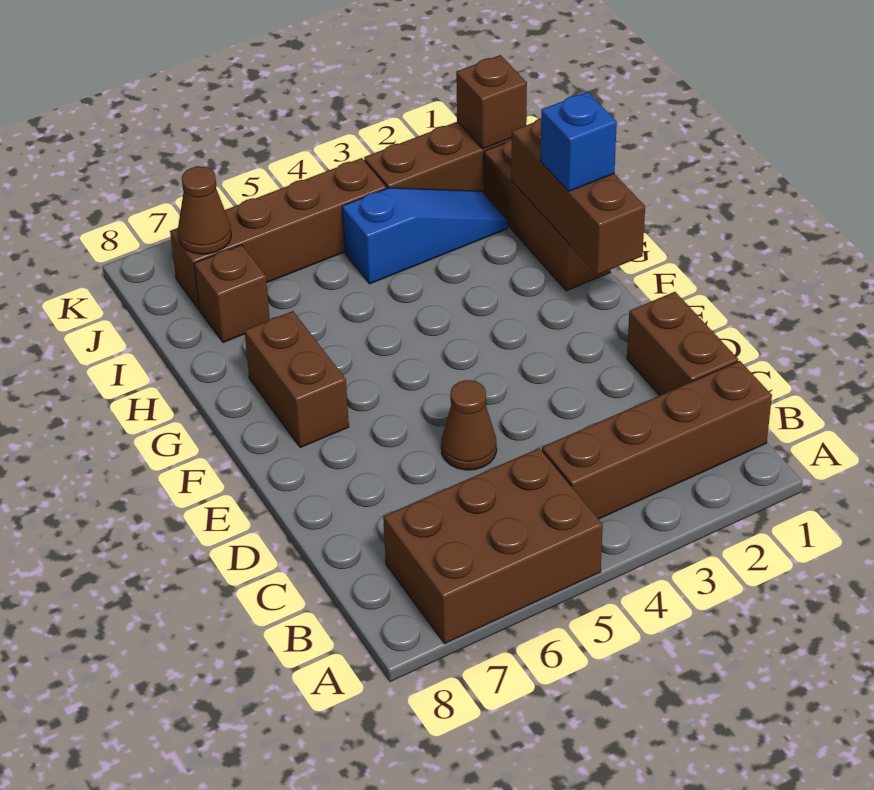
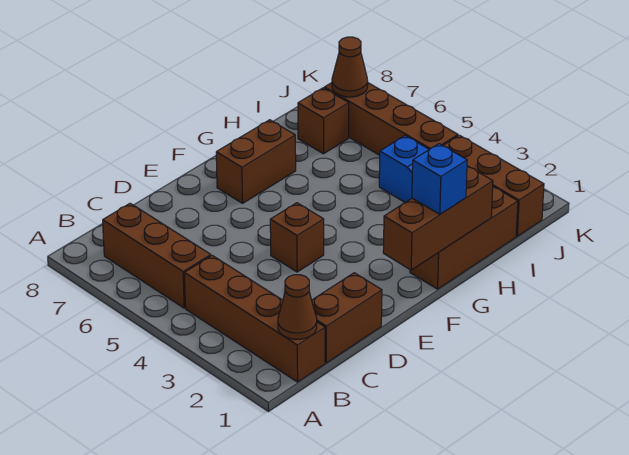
brown 2x3 brick [383,448,603,644] -> brown 1x3 brick [103,203,211,308]
brown 1x1 cone [441,380,497,470] -> brown 1x1 cone moved to [278,275,317,339]
brown 1x1 brick [456,55,527,149] -> brown 1x1 brick moved to [270,203,324,272]

